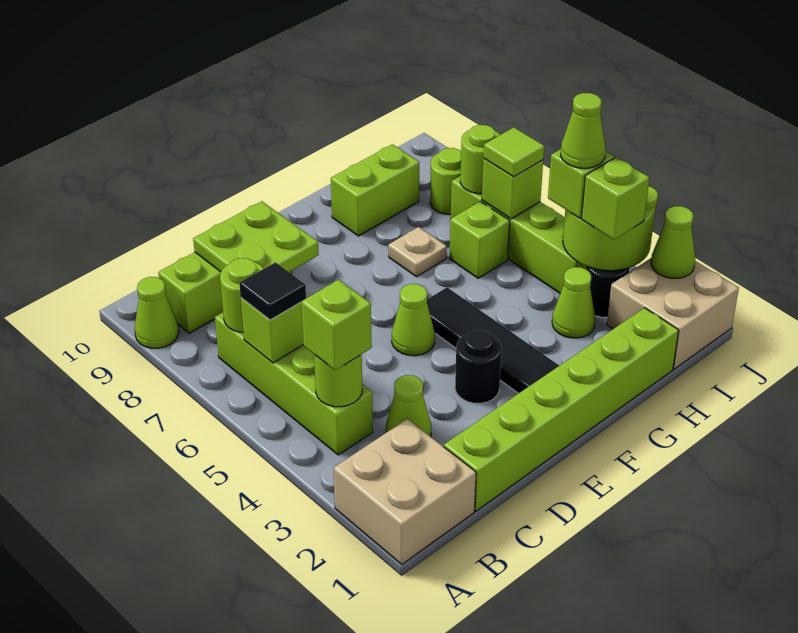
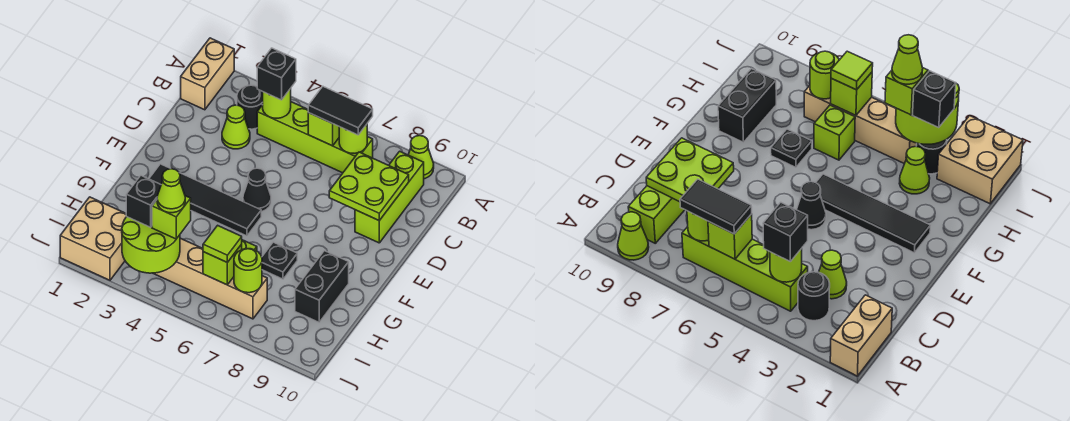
tan 2x2 brick [334,419,476,564] -> tan 1x2 brick [181,38,234,110]
lime 1x1 brick [302,280,372,370] -> black 1x1 brick [257,48,296,100]
black 1x1 tile [239,262,306,320] -> black 1x2 tile [308,87,373,135]
lime 1x6 brick [444,308,679,511] -> none
black 1x1 round brick [455,330,502,403] -> black 1x1 round brick moved to [237,85,263,129]
lime 1x1 cone [392,284,435,356] -> black 1x1 cone [243,168,271,212]
tan 1x1 plate [388,227,447,277] -> black 1x1 plate [262,242,297,279]
lime 1x2 brick [331,144,419,236] -> black 1x2 brick [295,251,349,322]
lime 1x1 brick [582,157,649,240] -> black 1x1 brick [126,176,161,227]
lime 1x4 brick [451,176,586,293] -> tan 1x4 brick [153,238,267,319]
lime 1x1 round brick [430,148,461,214] -> none
lime 1x1 cone [651,206,695,278] -> none

